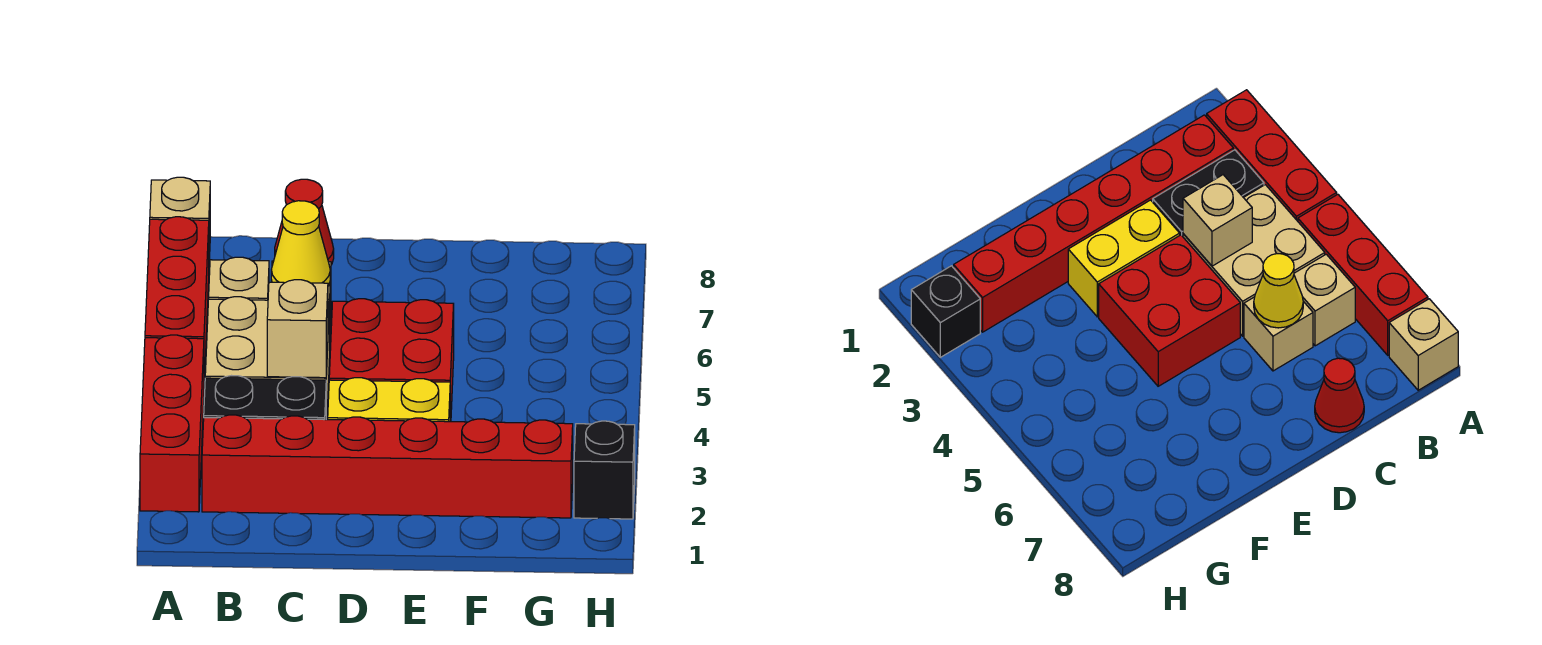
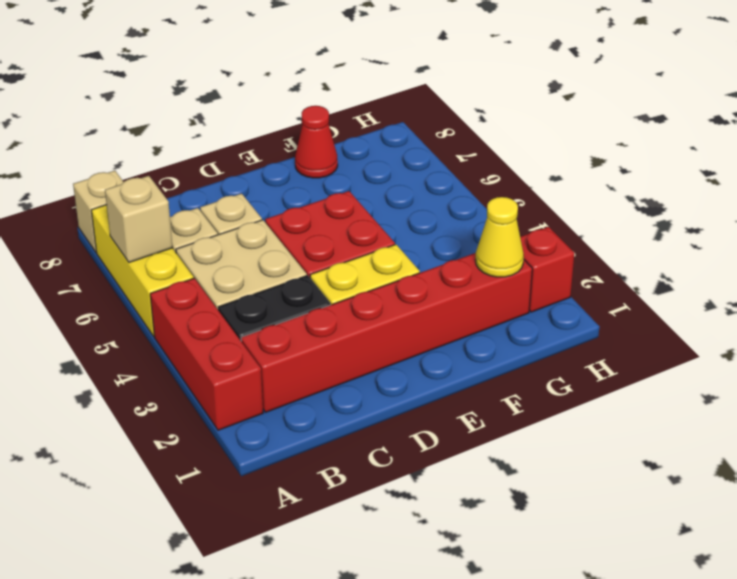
red 1x3 brick [145,217,209,381] -> yellow 1x3 brick [91,205,194,336]
tan 1x1 brick [267,280,328,378] -> tan 1x1 brick moved to [105,176,173,262]
yellow 1x1 cone [271,201,330,286] -> yellow 1x1 cone moved to [475,197,524,277]
red 1x1 cone [275,179,334,265] -> red 1x1 cone moved to [295,106,338,178]
black 1x1 brick [574,421,635,519] -> red 1x1 brick [520,227,574,312]

